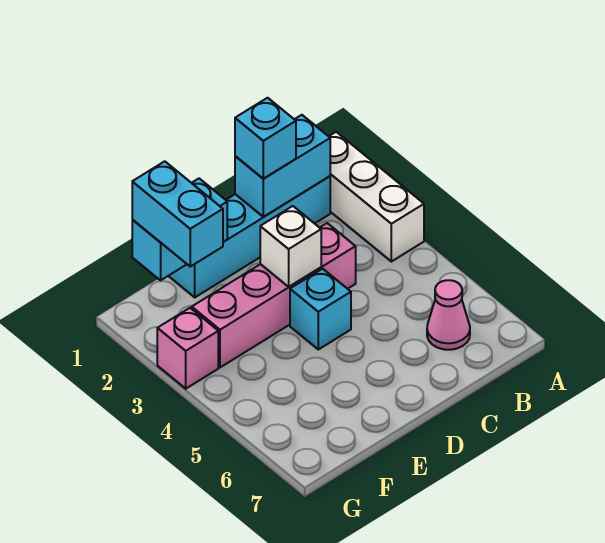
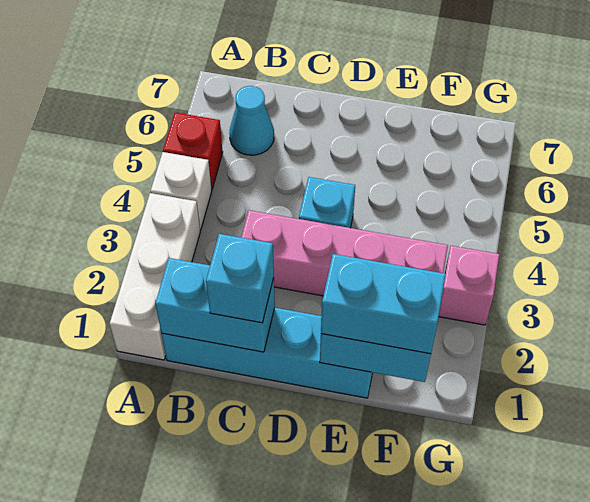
none -> red 1x1 brick [163,113,223,190]
pink 1x1 cone [427,280,470,350] -> cyan 1x1 cone [229,86,274,155]
white 1x1 brick [260,206,321,287] -> white 1x1 brick moved to [151,152,212,230]
cyan 1x2 brick [132,161,223,267] -> cyan 1x2 brick turned to [321,254,446,354]

